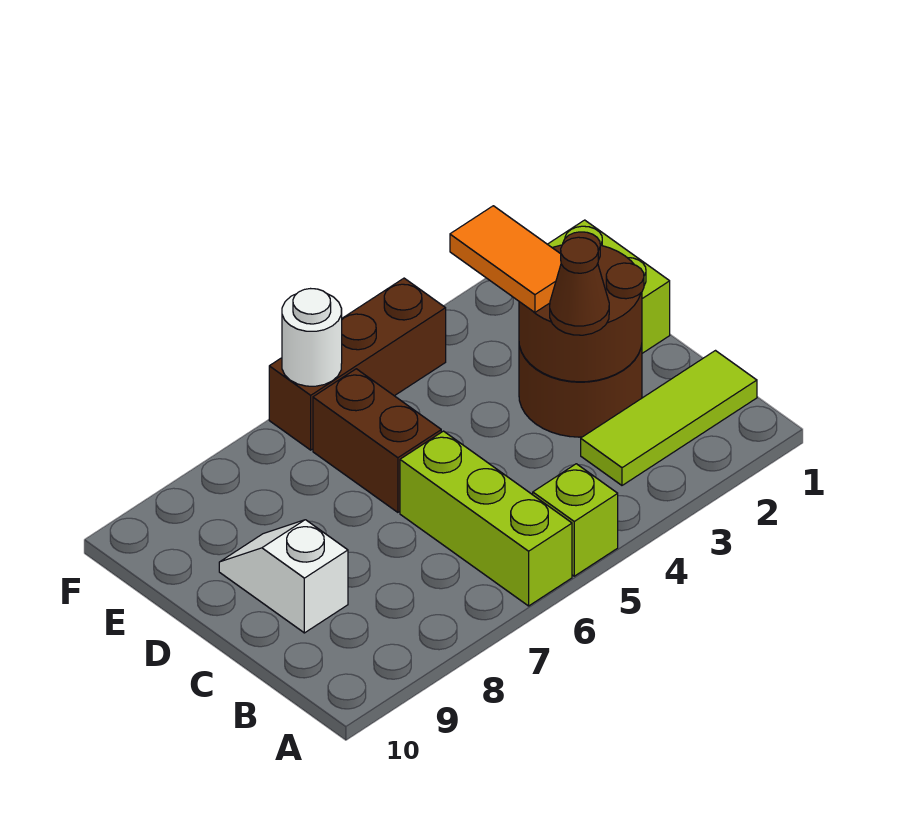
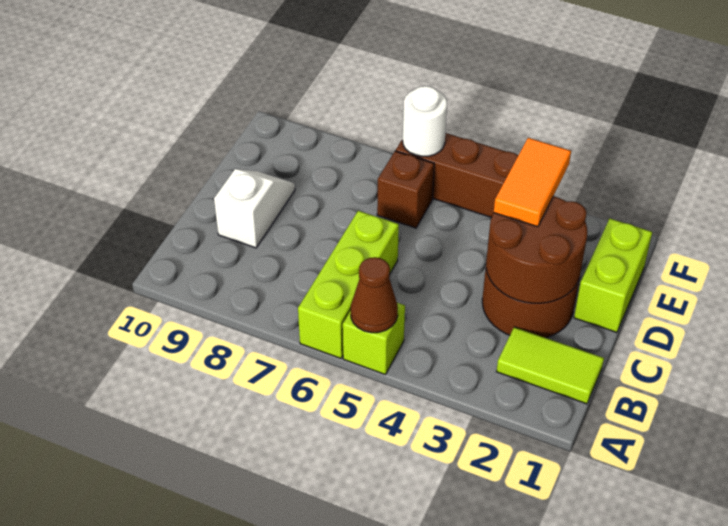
lime 1x3 tile [581,351,757,485] -> lime 1x2 tile [496,327,604,404]
brown 1x1 cone [550,237,609,335] -> brown 1x1 cone moved to [351,257,398,333]
brown 1x2 brick [313,369,441,512] -> brown 1x1 brick [377,151,434,228]

